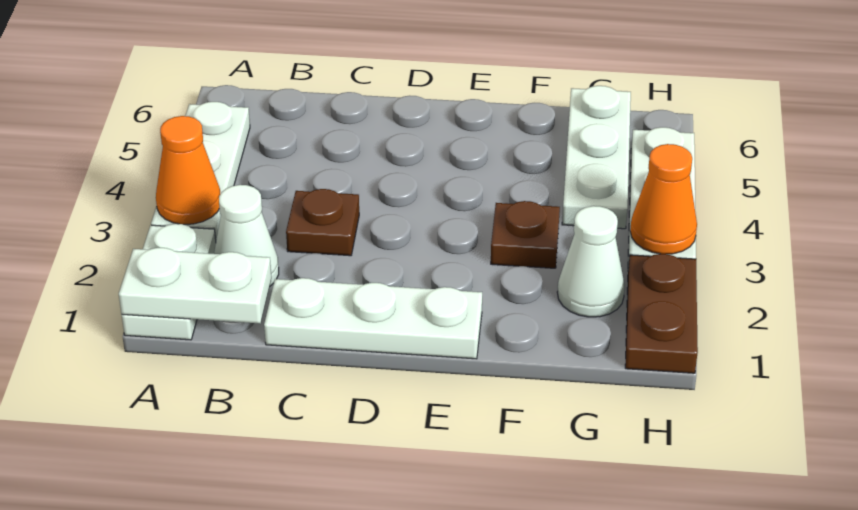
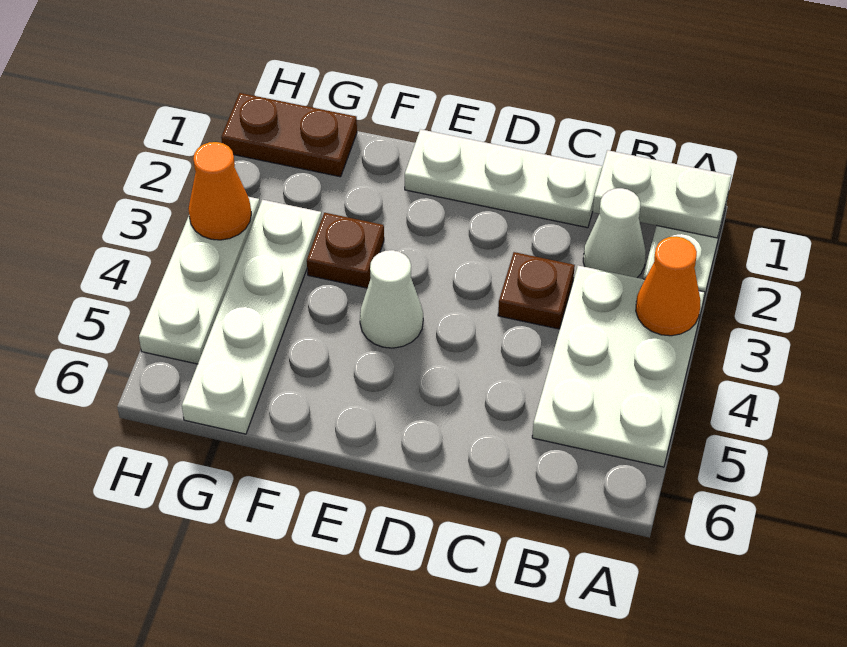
white 1x3 plate [151,102,250,240] -> white 2x3 plate [532,266,705,467]
white 1x1 cone [557,206,625,317] -> white 1x1 cone moved to [360,250,423,348]
white 1x3 plate [562,86,631,229] -> white 1x4 plate [182,200,322,434]
brown 1x2 plate [625,254,698,373] -> brown 1x2 plate turned to [221,93,357,177]

